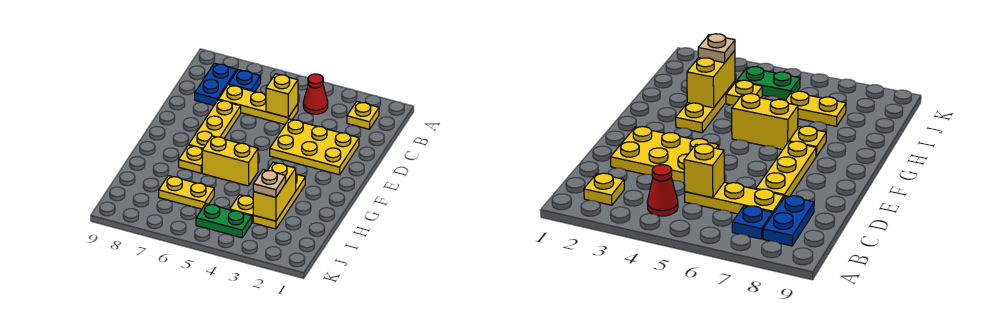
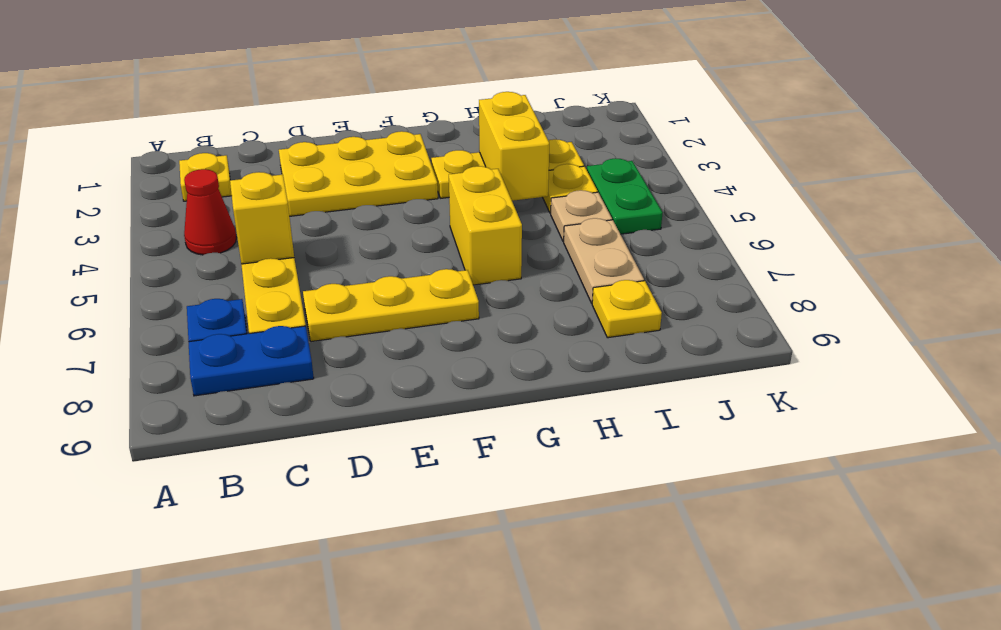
yellow 2x3 plate [270,119,359,175] -> yellow 2x3 plate turned to [279,131,438,216]
yellow 1x1 plate [179,145,203,173] -> yellow 1x1 plate moved to [592,280,662,338]
yellow 1x2 brick [253,162,296,221] -> yellow 1x2 brick turned to [479,92,549,201]
tan 1x1 plate [253,169,286,197] -> tan 1x1 plate moved to [551,190,612,242]
yellow 1x2 plate [159,176,214,209] -> tan 1x2 plate [564,218,644,303]

